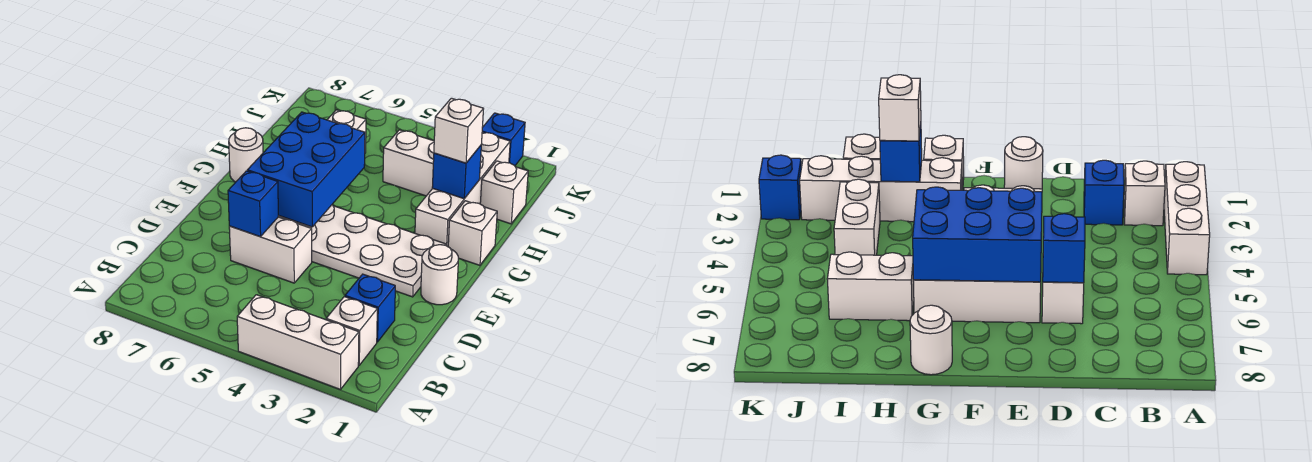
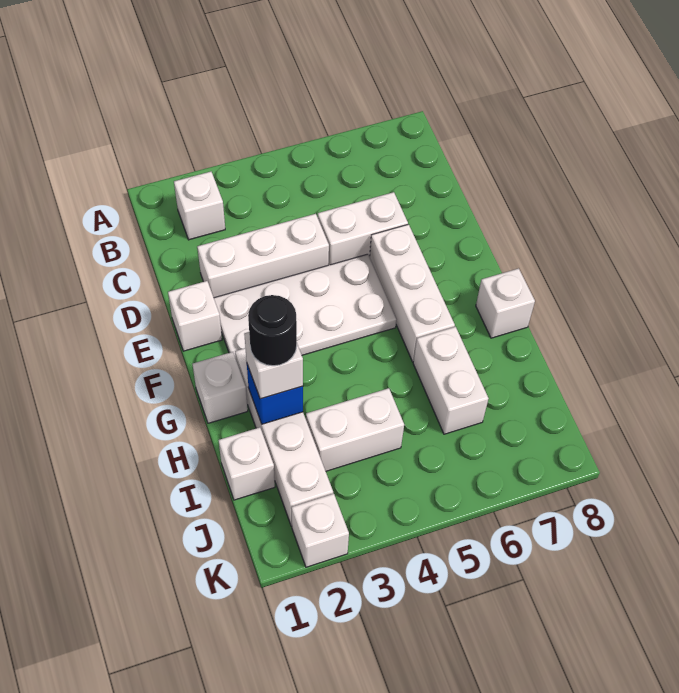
white 1x3 brick [237,295,359,389] -> white 1x3 brick moved to [197,214,329,298]
blue 1x1 brick [345,274,395,342] -> none
blue 1x1 brick [228,171,278,237] -> none
white 1x1 round brick [421,245,459,305] -> white 1x1 brick [168,281,222,351]
blue 2x3 brick [247,112,365,227] -> none
white 1x1 round brick [229,128,263,182] -> white 1x1 brick [476,268,535,338]
none -> black 1x1 round brick [248,295,297,366]
blue 1x1 brick [482,113,525,166] -> white 1x1 brick [291,494,349,567]

